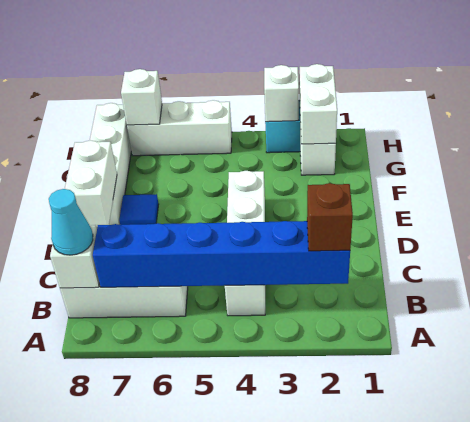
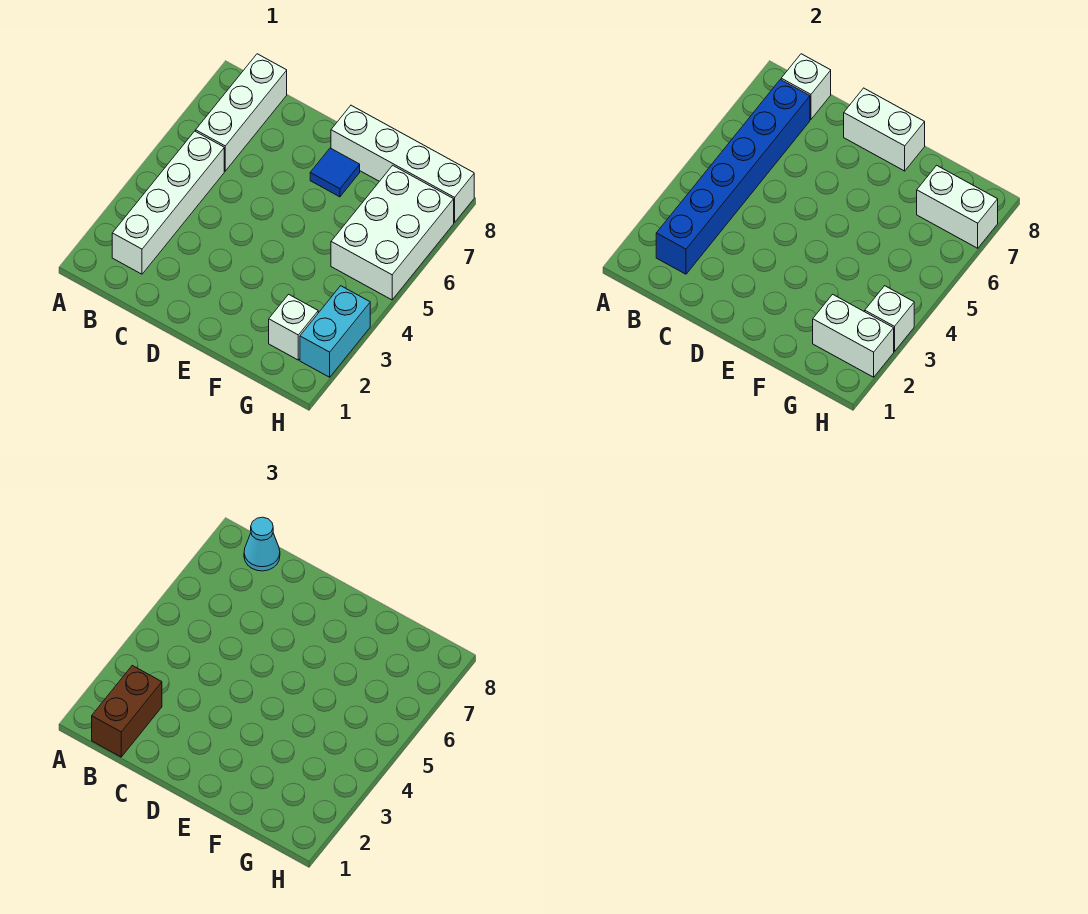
brown 1x1 brick [307,183,353,251] -> brown 1x2 brick [92,666,162,757]
white 1x4 brick [225,171,265,316] -> white 1x4 brick turned to [112,131,224,274]
white 1x3 brick [127,100,232,156] -> white 2x3 brick [331,165,454,300]
white 1x1 brick [121,69,162,125] -> white 1x2 brick [917,165,998,248]

